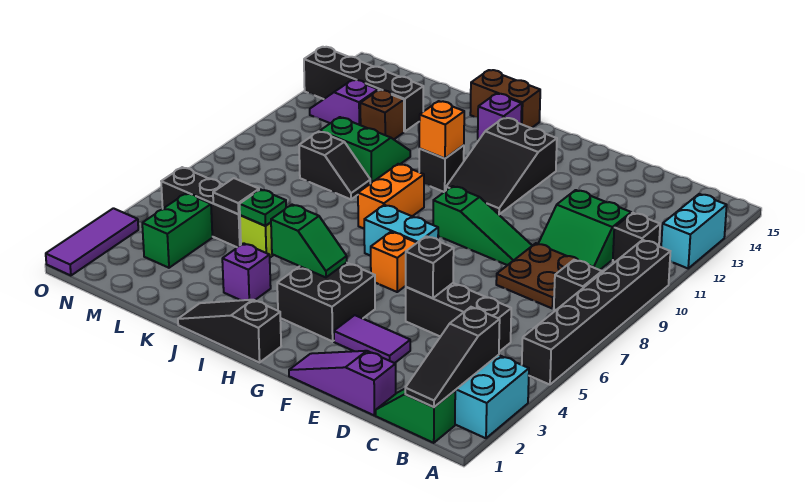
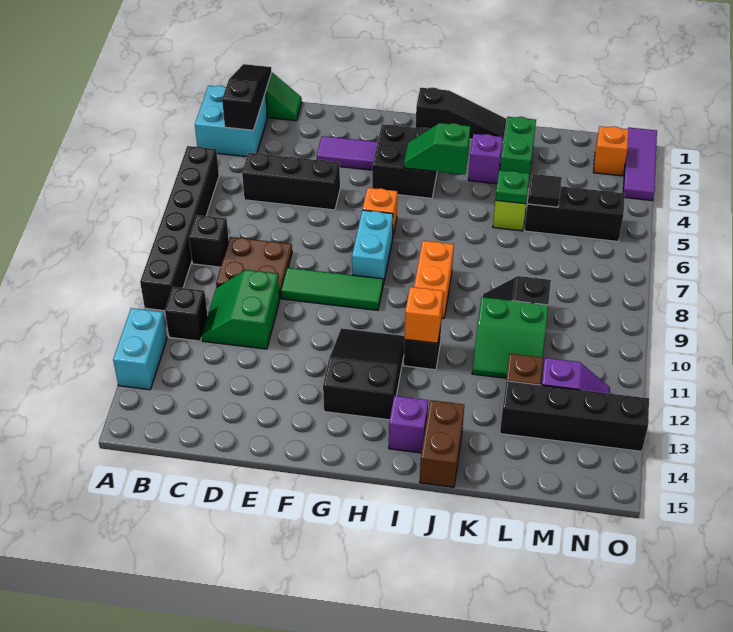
green 2x2 slope [538,190,631,270] -> green 2x2 slope turned to [202,270,280,349]
purple 1x3 slope [289,351,396,415] -> none
black 1x1 brick [406,236,454,298] -> none
green 1x3 slope [433,186,532,265] -> green 1x3 tile [281,268,383,310]
cyan 1x2 brick [364,205,438,256] -> cyan 1x2 brick turned to [352,210,393,284]
brown 1x2 brick [470,70,540,128] -> brown 1x2 brick turned to [420,400,464,487]
green 1x2 brick [142,193,212,268] -> green 1x2 brick moved to [500,117,536,184]
none -> orange 1x1 brick [593,126,629,176]

